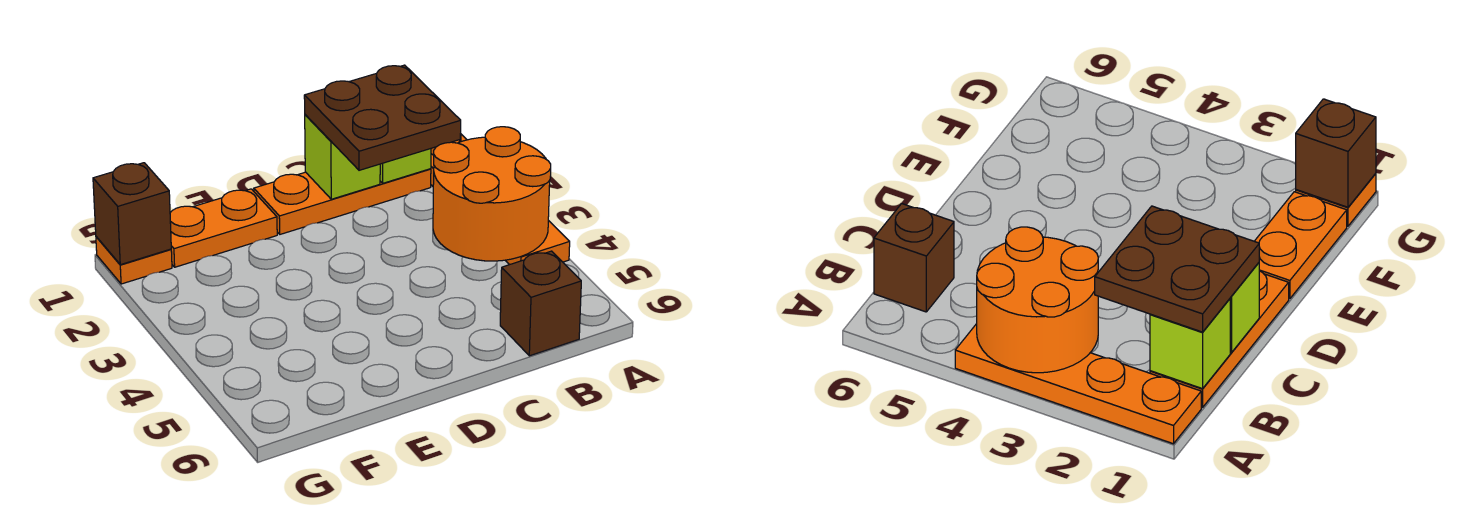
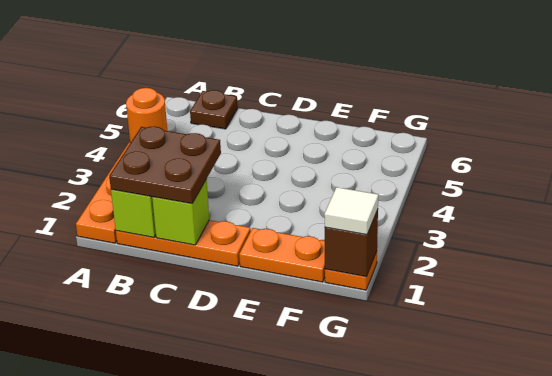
orange 2x2 round brick [433,127,551,261] -> orange 1x1 round brick [126,88,167,143]
brown 1x1 brick [500,251,581,356] -> brown 1x1 plate [190,90,238,129]
none -> white 1x1 tile [324,187,378,235]

